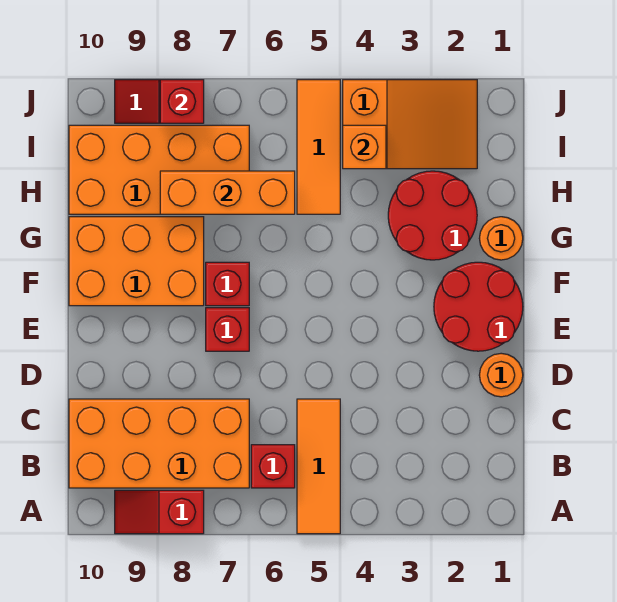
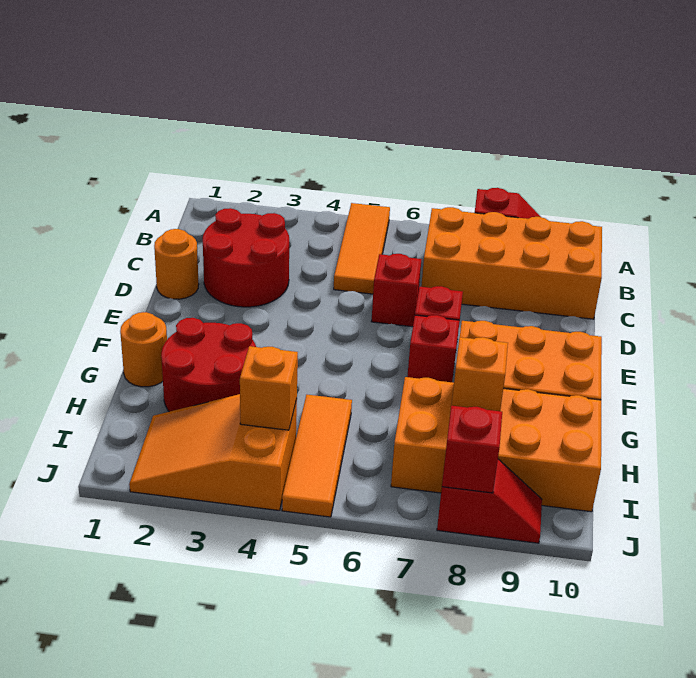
red 1x1 brick [251,445,295,488] -> red 1x1 brick moved to [371,254,421,327]
red 2x2 round brick [434,262,523,351] -> red 2x2 round brick moved to [203,208,289,307]
orange 1x3 brick [160,171,295,214] -> orange 1x1 brick [452,337,508,411]

